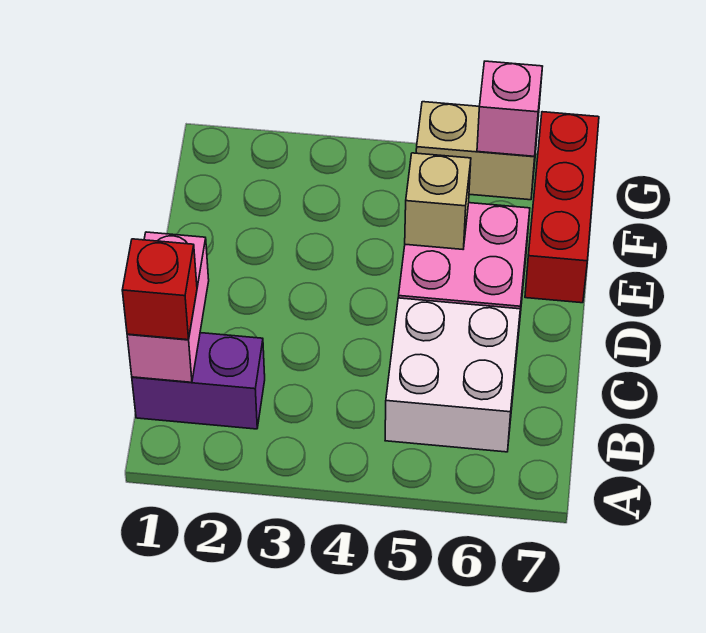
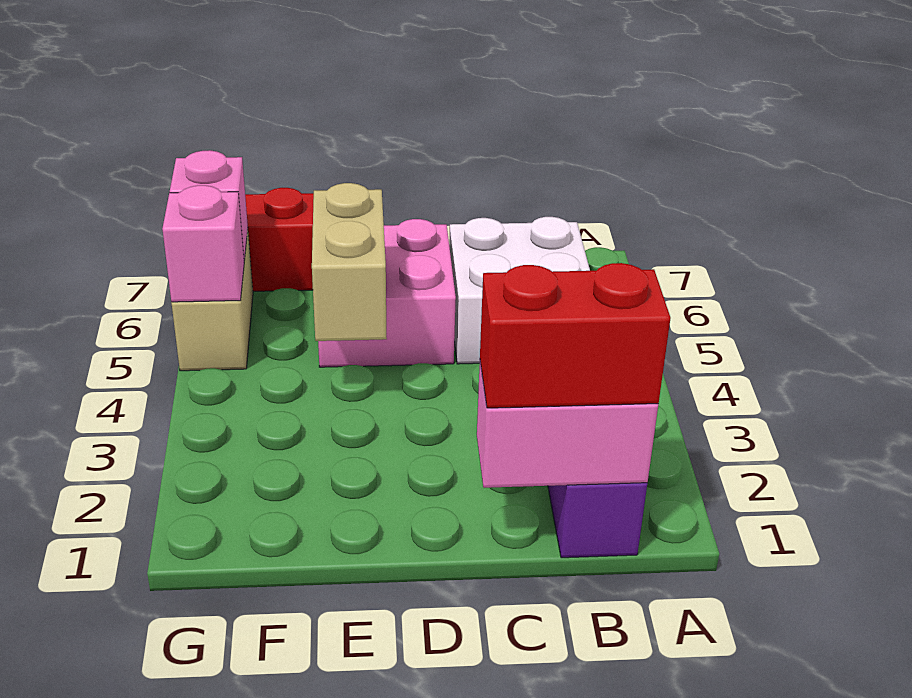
red 1x1 brick [122,239,197,340] -> red 1x2 brick [480,263,671,408]
tan 1x1 brick [405,153,471,249] -> tan 1x2 brick [312,183,387,341]
none -> pink 1x1 brick [162,185,244,302]

